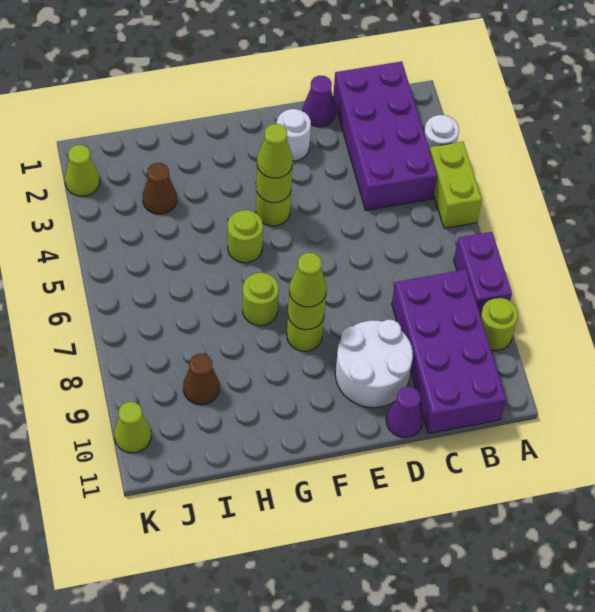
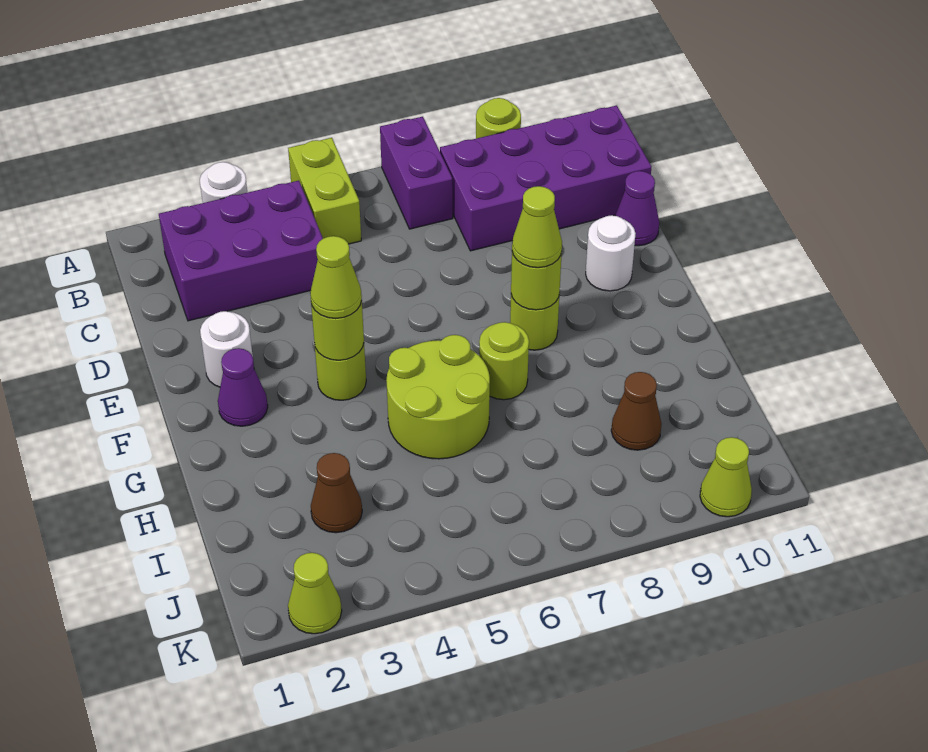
lime 1x2 brick [430,142,482,228] -> lime 1x2 brick turned to [288,138,361,244]
purple 1x2 brick [454,232,512,316] -> purple 1x2 brick turned to [380,117,453,229]
purple 2x4 brick [333,61,437,210] -> purple 2x3 brick [159,181,323,321]
purple 1x1 cone [303,76,336,127] -> purple 1x1 cone moved to [218,348,268,426]
white 2x2 round brick [335,320,413,408] -> white 1x1 round brick [586,215,636,291]
lime 1x1 round brick [228,210,263,263] -> lime 2x2 round brick [386,335,490,459]

